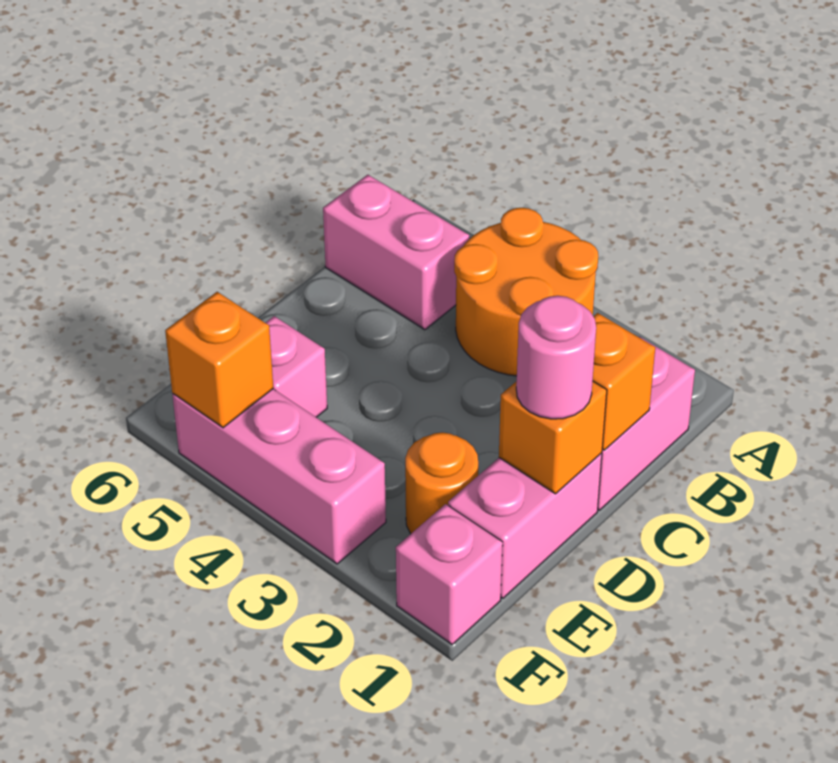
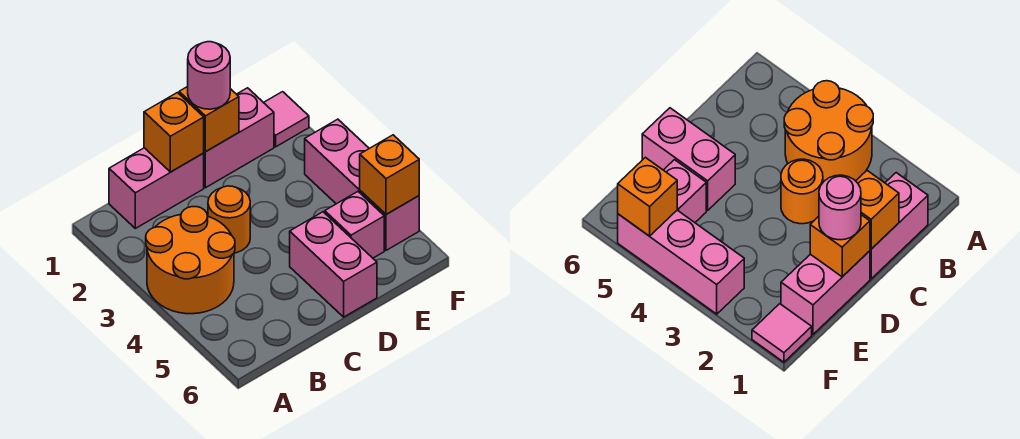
pink 1x2 brick [323,175,469,330] -> pink 1x2 brick moved to [290,212,377,317]
orange 1x1 round brick [405,432,478,534] -> orange 1x1 round brick moved to [208,186,250,253]
pink 1x1 brick [396,504,503,644] -> pink 1x1 tile [264,92,309,147]

